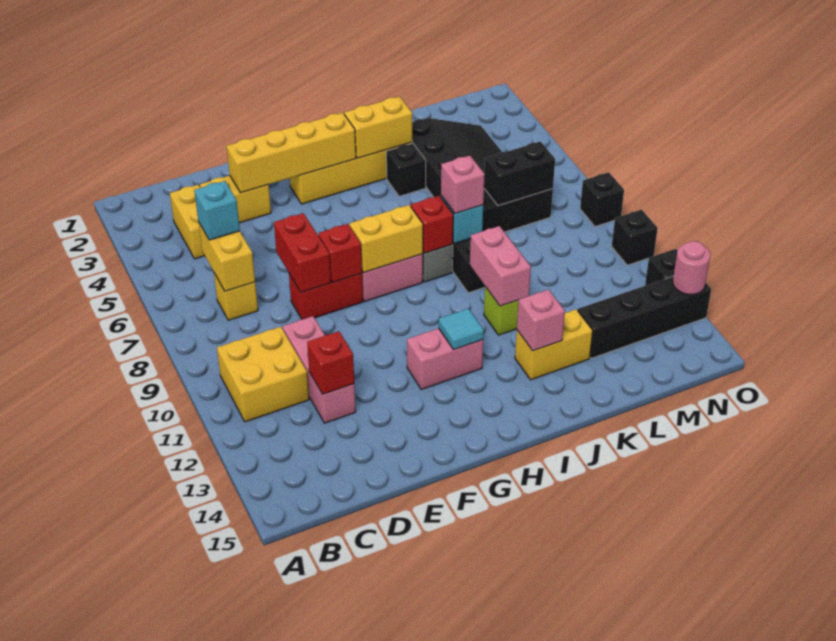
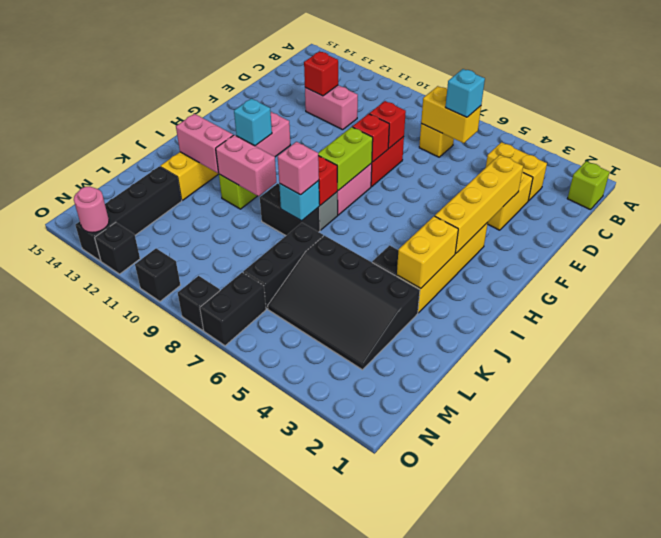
none -> lime 1x1 brick [567,161,610,210]
yellow 2x2 brick [217,327,309,422] -> none
pink 1x3 brick [283,316,356,423] -> pink 1x2 brick [305,85,358,130]
red 1x2 brick [274,213,331,292] -> red 1x1 brick [369,101,406,148]
yellow 1x2 brick [349,205,423,273] -> lime 1x2 brick [318,127,373,190]
cyan 1x1 tile [439,309,484,349] -> cyan 1x1 brick [234,98,272,146]
pink 1x1 brick [517,290,565,351] -> pink 1x2 brick [176,114,233,173]
black 1x2 brick [484,142,555,206] -> black 1x2 brick moved to [200,272,266,346]

